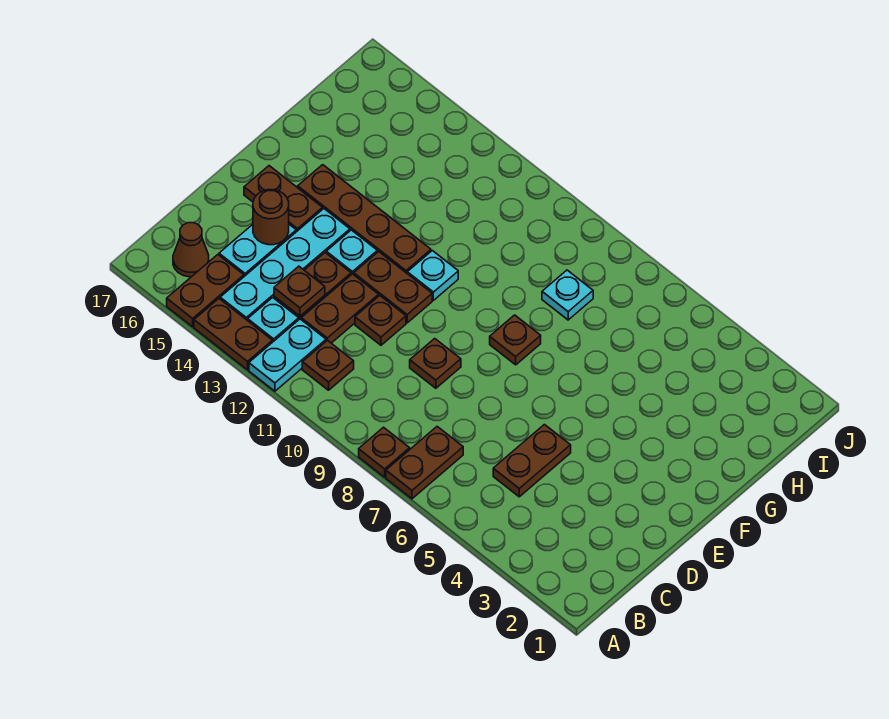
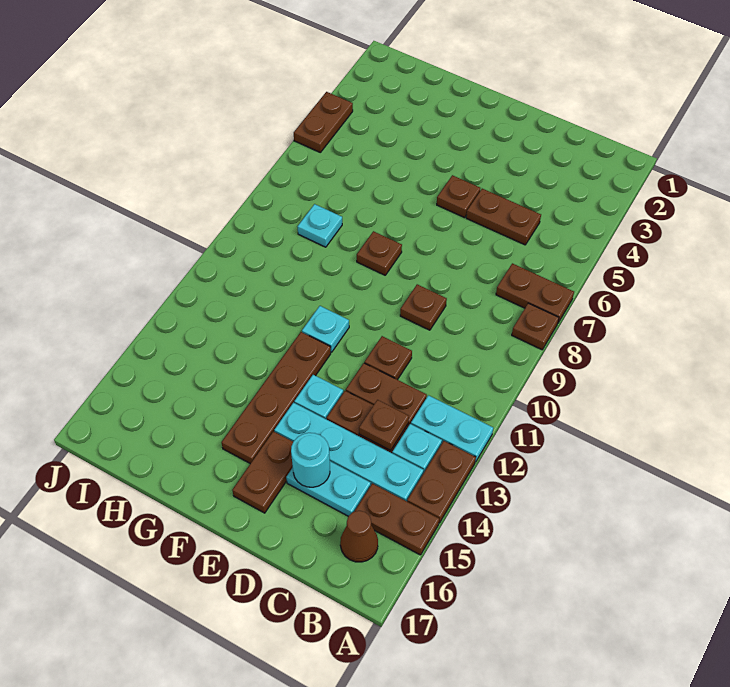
brown 1x1 plate [302,340,354,390] -> brown 1x1 plate moved to [437,175,480,218]
brown 1x1 round brick [253,190,289,245] -> cyan 1x1 round brick [291,433,330,487]
brown 1x2 plate [354,252,432,323] -> brown 1x2 plate moved to [294,92,353,152]

